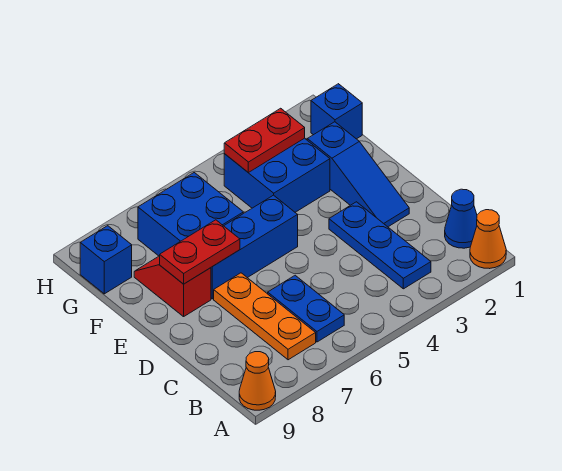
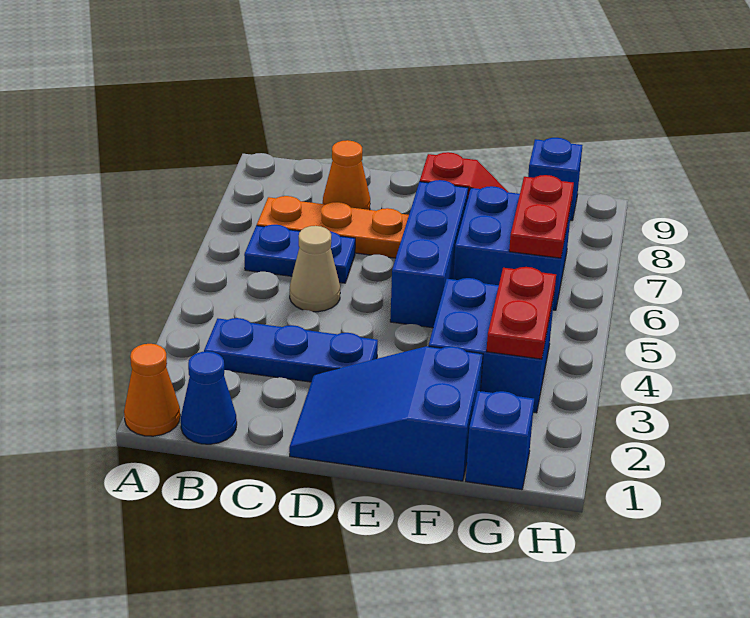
orange 1x1 cone [239,352,276,410] -> orange 1x1 cone moved to [323,140,370,210]
none -> tan 1x1 cone [290,226,340,312]
blue 1x3 slope [307,122,409,227] -> blue 2x3 slope [289,346,483,481]
red 1x2 plate [160,220,240,284] -> red 1x2 plate moved to [509,175,574,258]

